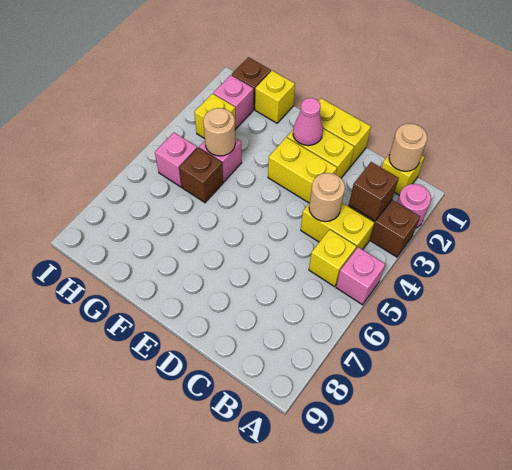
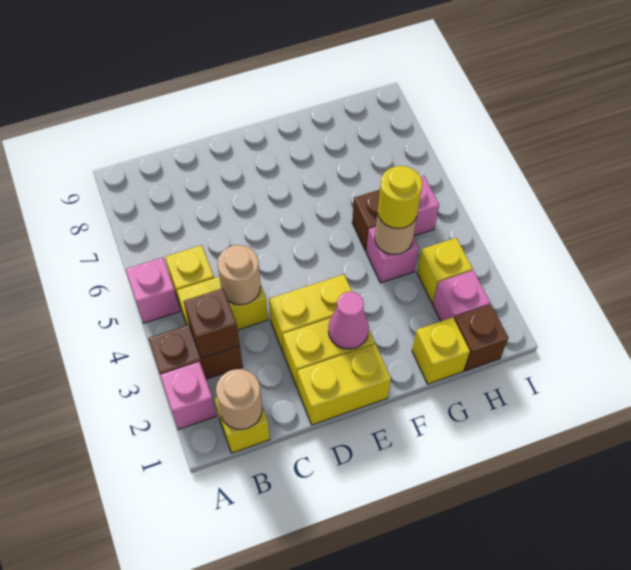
pink 1x1 round brick [397,184,431,228] -> pink 1x1 brick [160,362,216,430]
none -> yellow 1x1 round brick [378,166,422,229]

